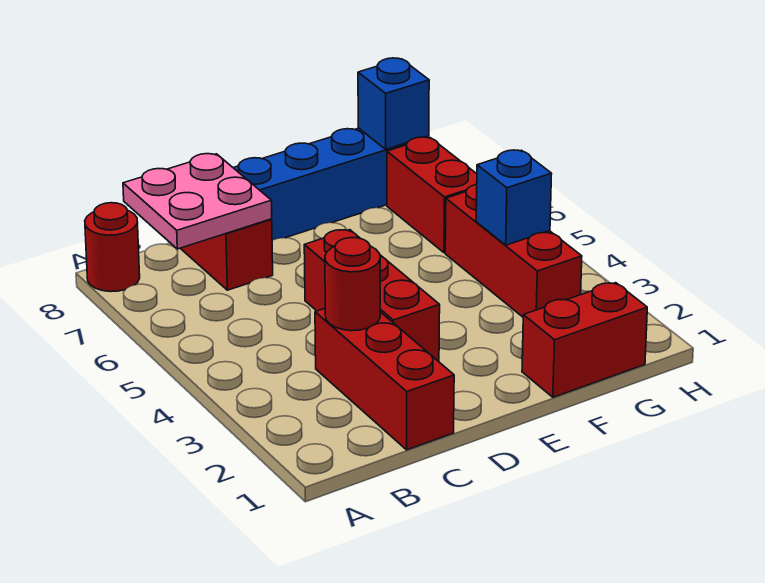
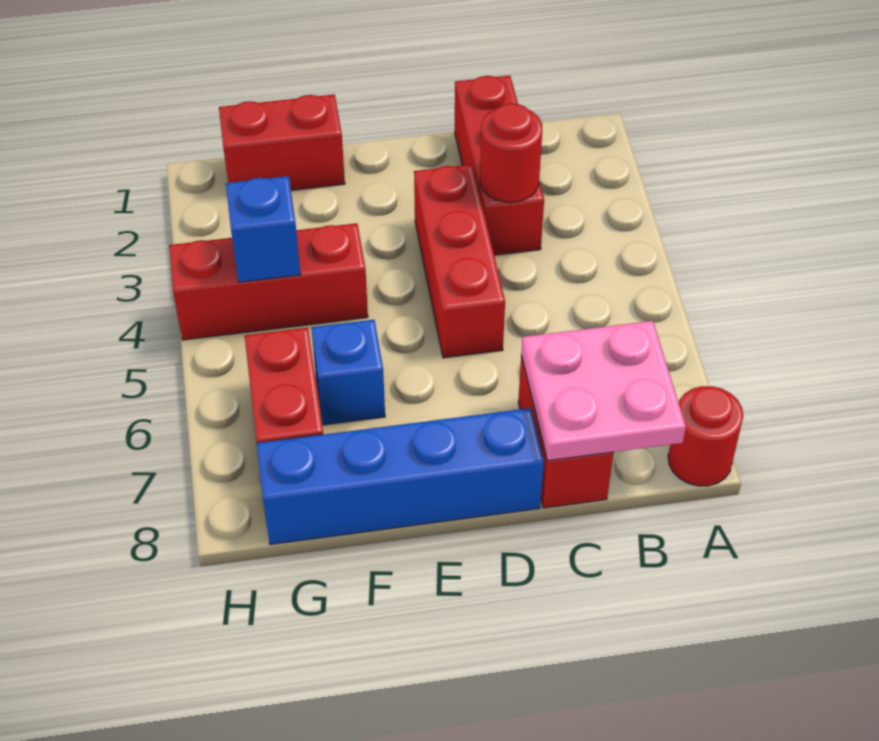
red 1x3 brick [445,184,582,317] -> red 1x3 brick turned to [169,223,368,340]
blue 1x1 brick [358,58,429,149] -> blue 1x1 brick moved to [311,320,385,425]

